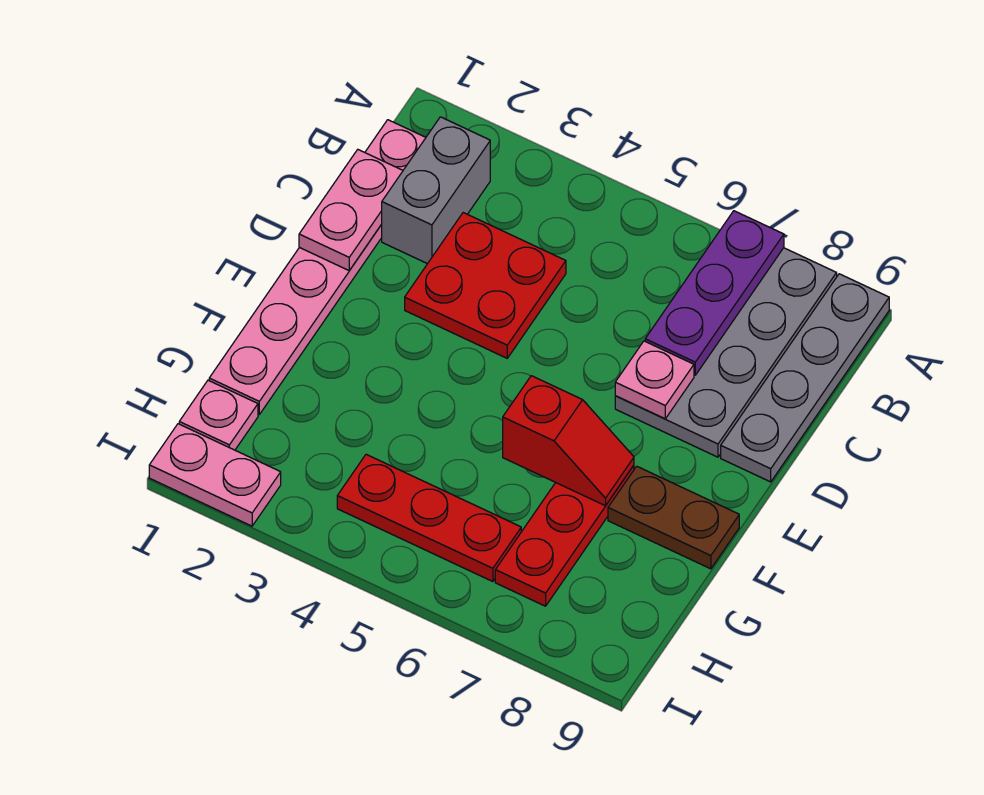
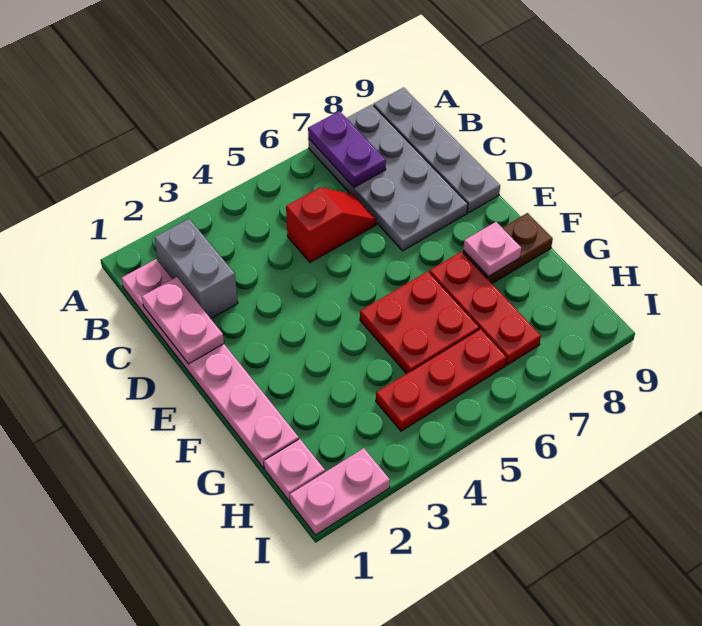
purple 1x3 plate [645,211,784,375] -> purple 1x2 plate [308,111,386,187]
red 2x2 plate [405,213,566,358] -> red 2x2 plate moved to [360,271,479,374]
pink 1x1 plate [615,341,694,419] -> pink 1x1 plate moved to [463,222,521,277]
red 1x2 slope [503,376,634,506] -> red 1x2 slope moved to [286,187,376,262]

